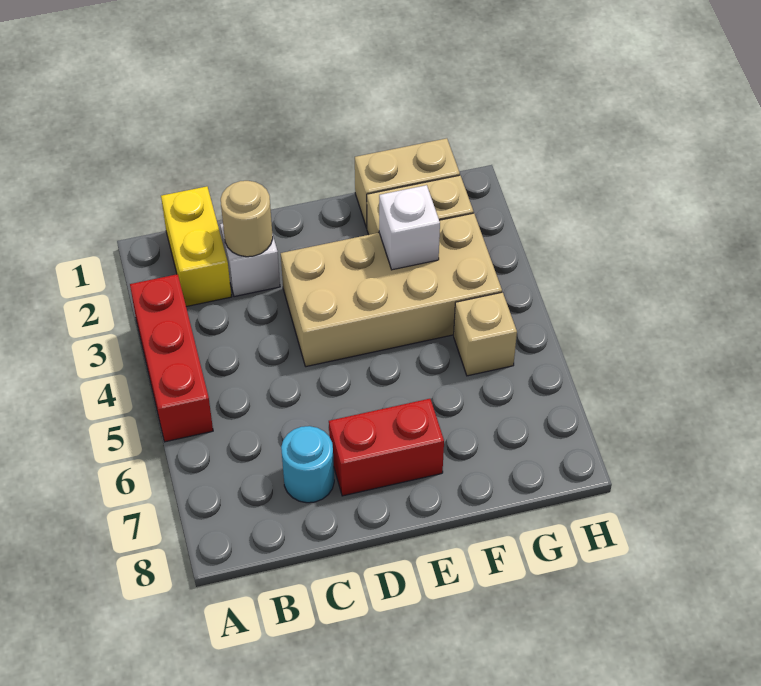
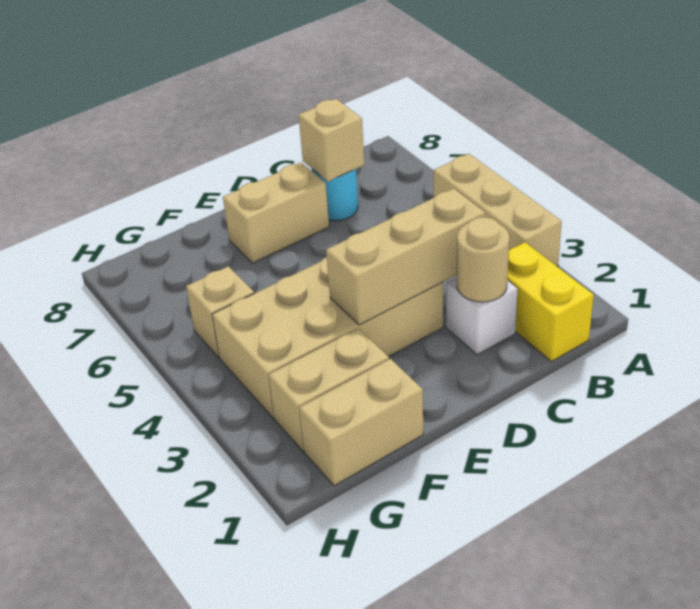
red 1x3 brick [130,274,213,442] -> tan 1x3 brick [434,154,562,267]
none -> tan 1x3 brick [326,188,485,325]
none -> tan 1x1 brick [299,99,364,182]
red 1x2 brick [329,399,444,496] -> tan 1x2 brick [223,162,329,263]
white 1x1 brick [379,185,440,270] -> none

